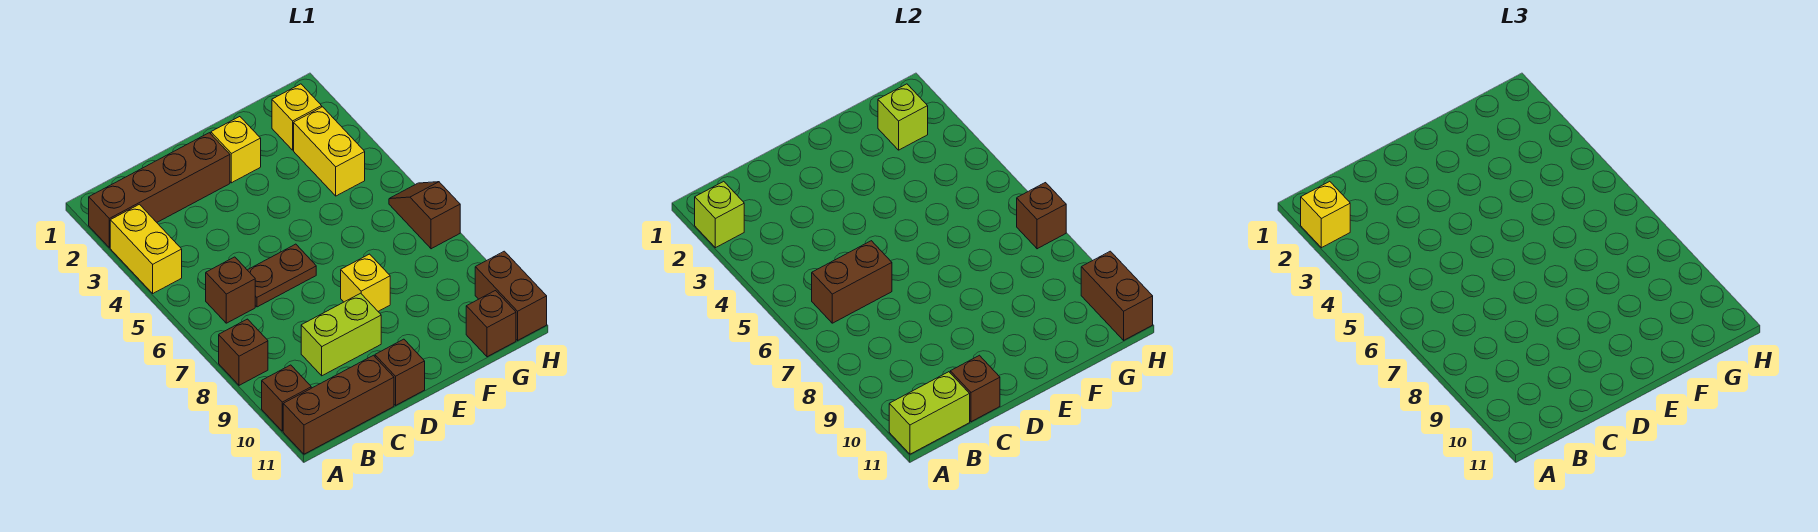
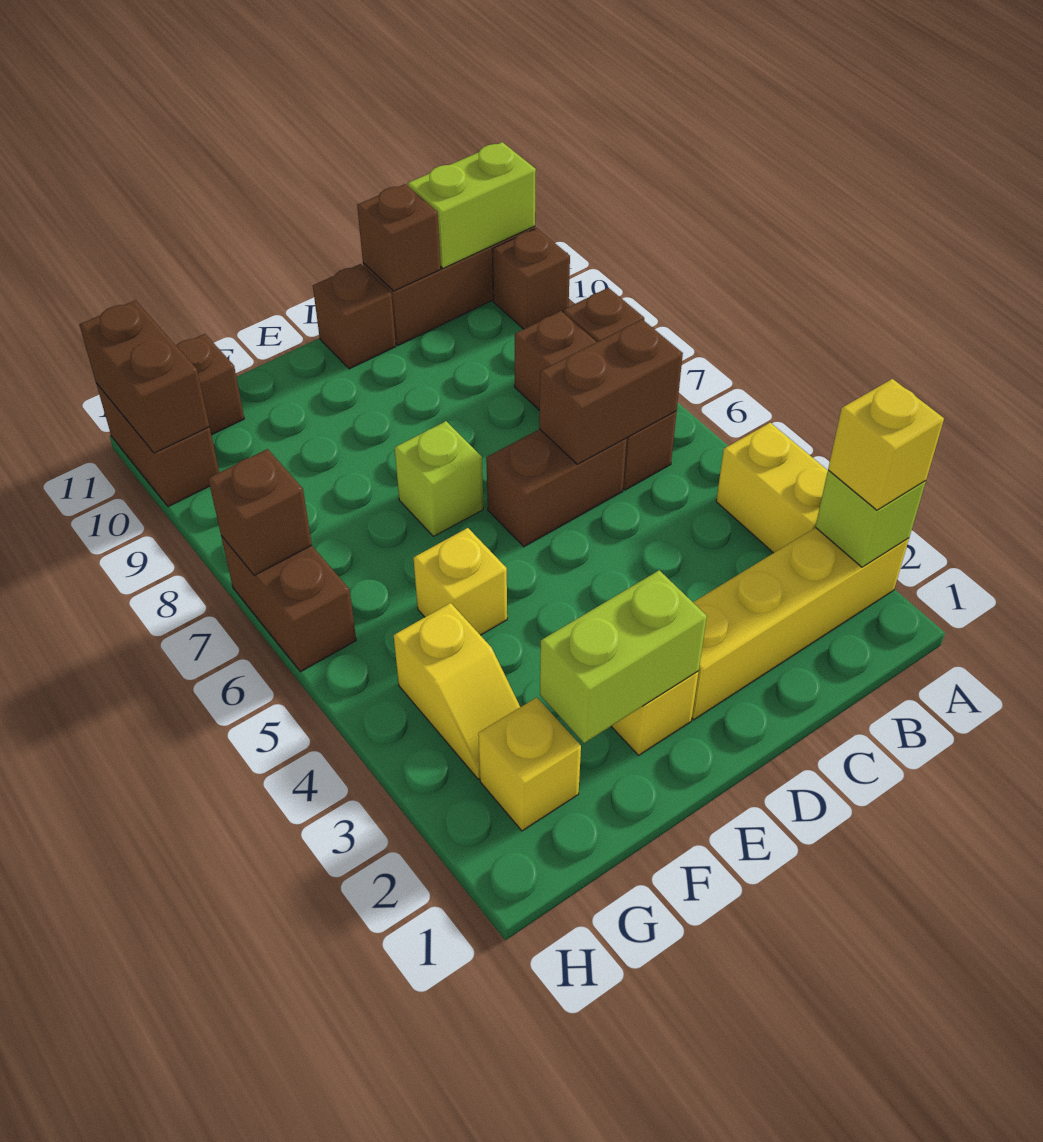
brown 1x4 brick [89,133,230,248] -> yellow 1x4 brick [692,528,909,720]
brown 1x1 brick [206,257,255,323] -> brown 1x3 brick [515,311,677,490]
brown 1x2 plate [248,244,316,307] -> brown 1x2 brick [486,429,627,547]
lime 1x2 brick [301,293,381,376] -> lime 1x2 brick moved to [540,570,707,743]
yellow 1x1 brick [341,254,390,311] -> yellow 1x1 brick moved to [414,528,507,635]
lime 1x1 brick [878,84,928,150] -> lime 1x1 brick moved to [395,421,483,536]
yellow 1x2 brick [294,107,365,196] -> yellow 1x2 slope [394,603,520,779]
brown 1x2 slope [389,182,460,249] -> brown 1x2 brick [221,536,356,672]

